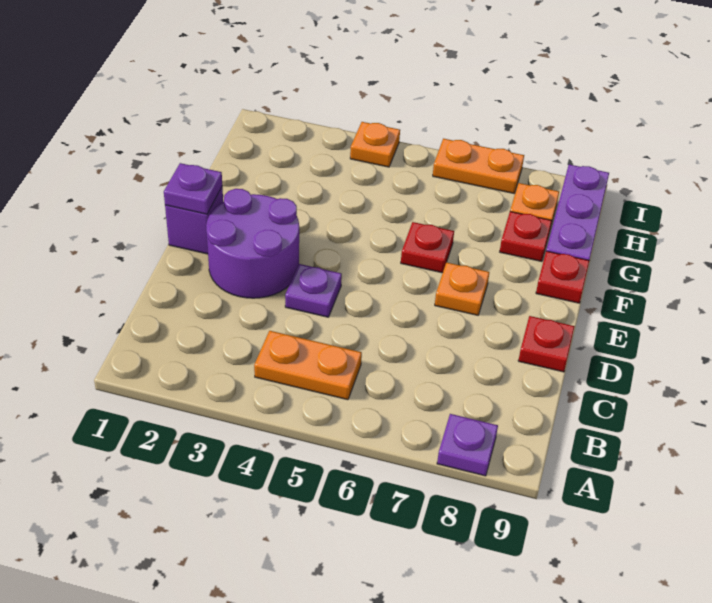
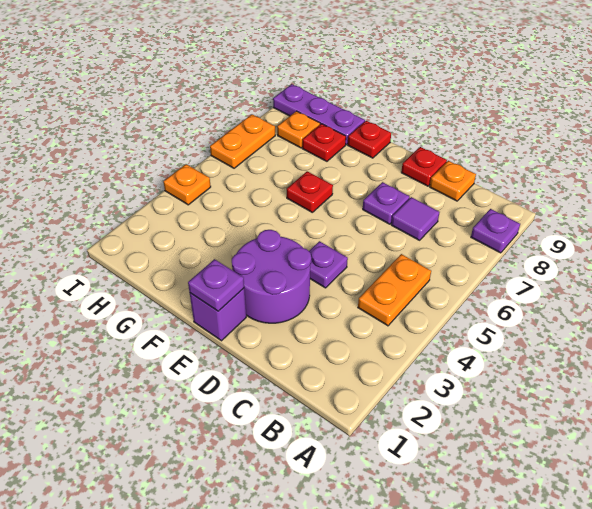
none -> purple 1x1 tile [391,197,440,240]
none -> purple 1x1 plate [363,182,410,224]
orange 1x1 plate [435,262,489,315] -> orange 1x1 plate moved to [430,161,476,201]

